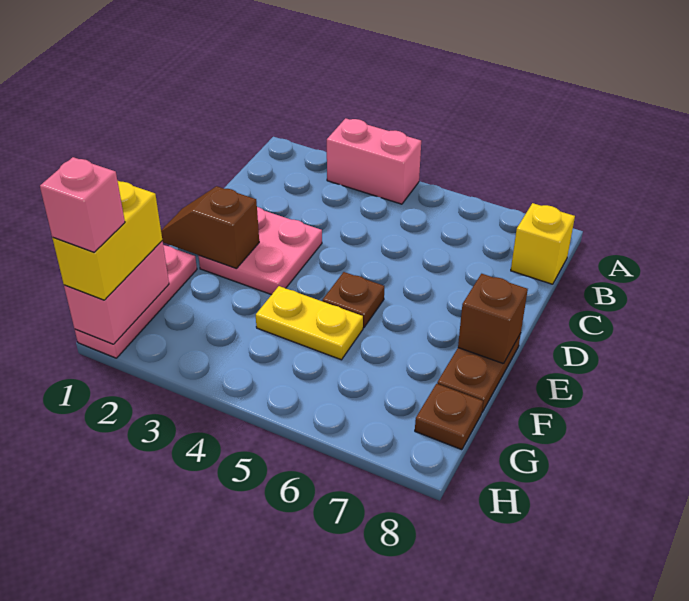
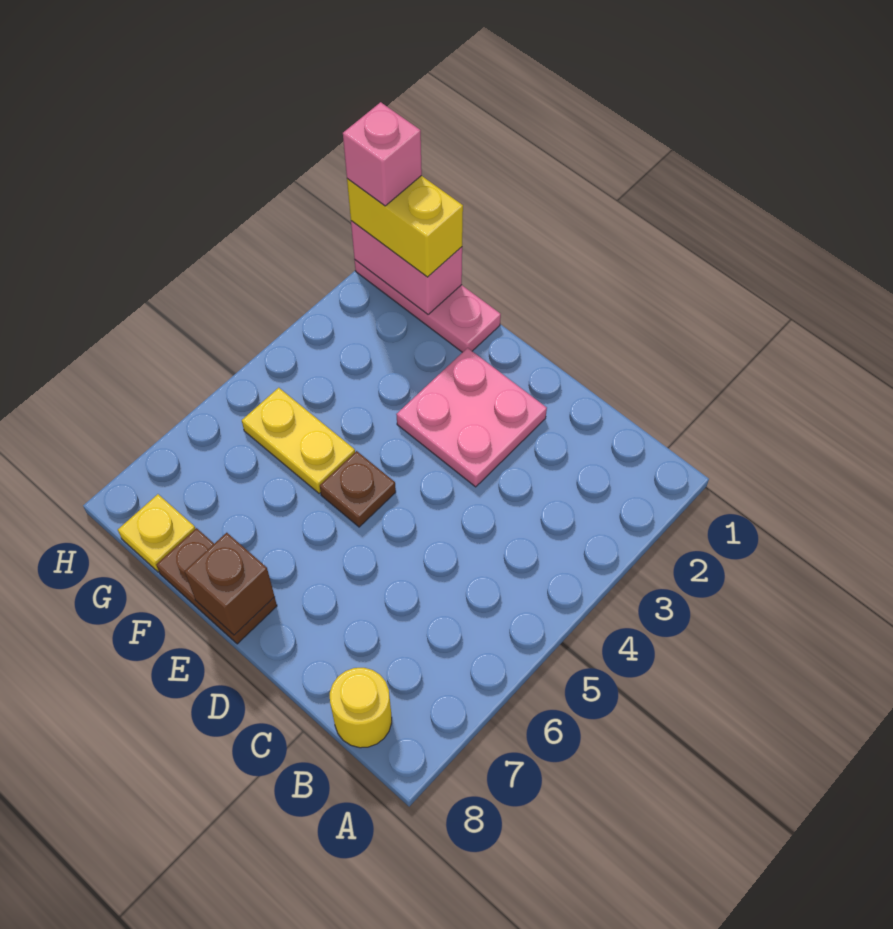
pink 1x2 brick [327,118,421,204] -> none
yellow 1x1 brick [511,203,575,284] -> yellow 1x1 round brick [330,668,392,748]
brown 1x2 slope [161,186,259,269] -> none
yellow 1x2 plate [256,286,363,360] -> yellow 1x2 plate turned to [242,388,355,494]
brown 1x1 plate [415,384,483,450] -> yellow 1x1 plate [118,494,195,572]

